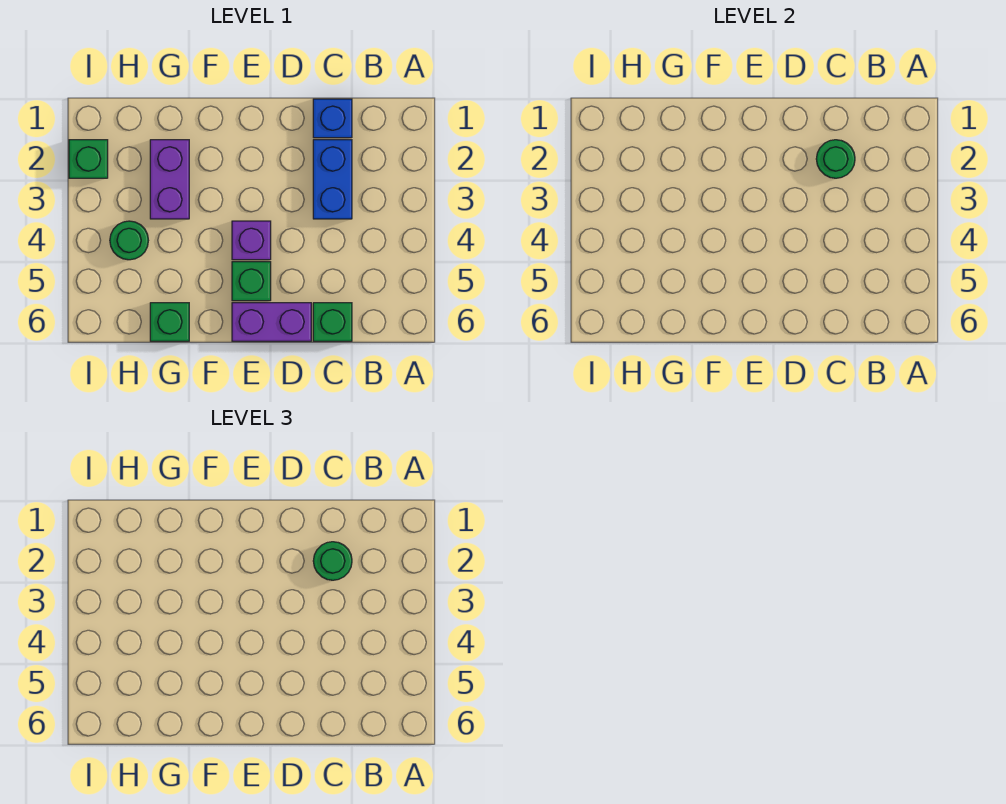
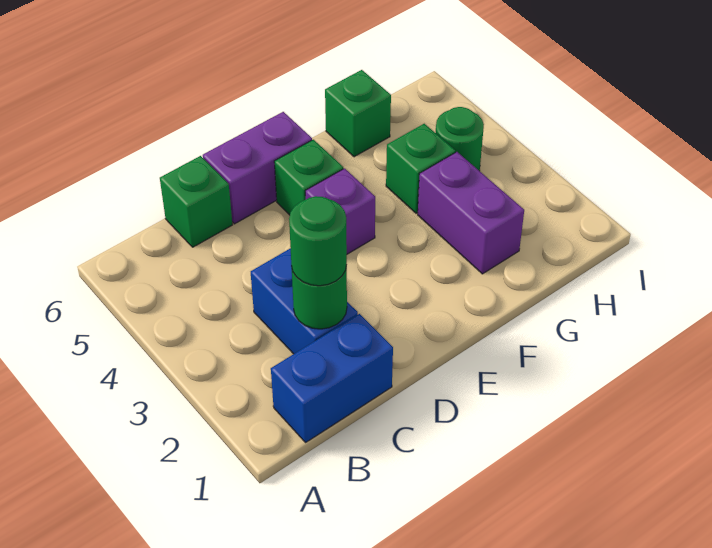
blue 1x1 brick [313,99,352,138] -> blue 1x2 brick [271,314,393,442]
green 1x1 brick [69,140,108,178] -> green 1x1 brick moved to [386,124,455,213]

